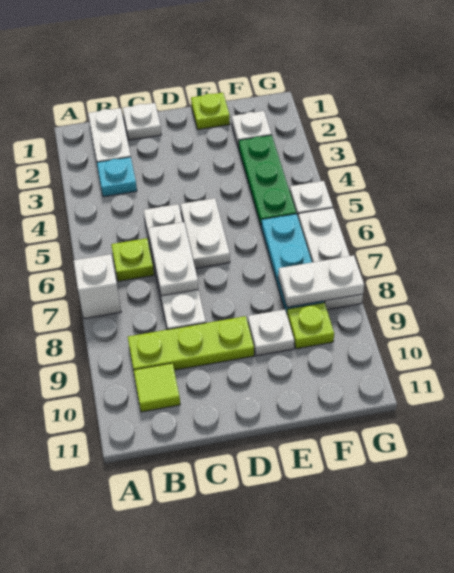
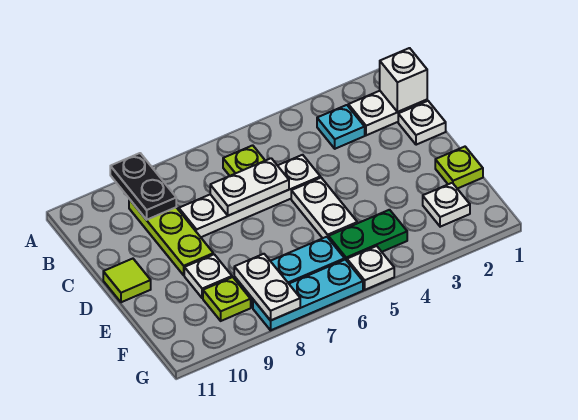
white 1x1 brick [74,254,121,319] -> white 1x1 brick moved to [380,48,427,112]
none -> black 1x2 plate [110,153,176,220]
lime 1x1 tile [134,363,180,412] -> lime 1x1 tile moved to [103,259,151,302]
white 1x2 plate [181,198,230,268] -> white 1x2 plate turned to [291,178,357,238]
green 1x3 plate [239,135,296,226] -> green 1x2 plate [328,210,407,261]
white 1x3 plate [298,208,363,310] -> cyan 1x3 plate [253,260,363,330]

